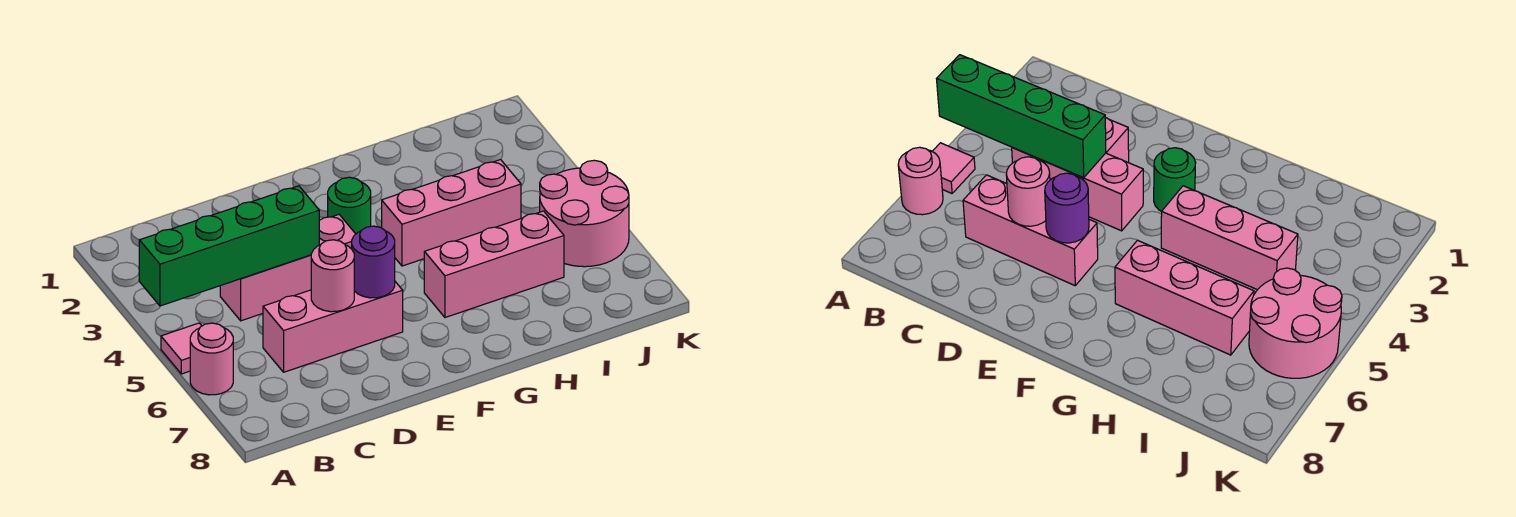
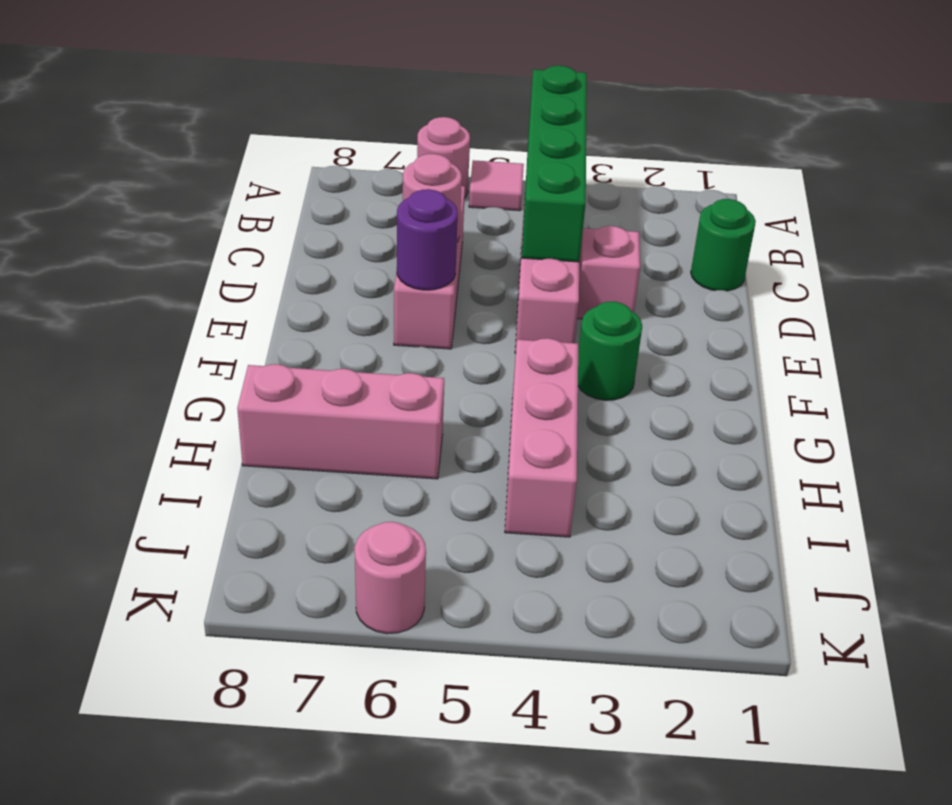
none -> green 1x1 round brick [691,199,756,291]
pink 1x3 brick [424,211,564,318] -> pink 1x3 brick turned to [237,364,444,479]
pink 2x2 round brick [540,160,629,267] -> pink 1x1 round brick [355,522,426,634]

